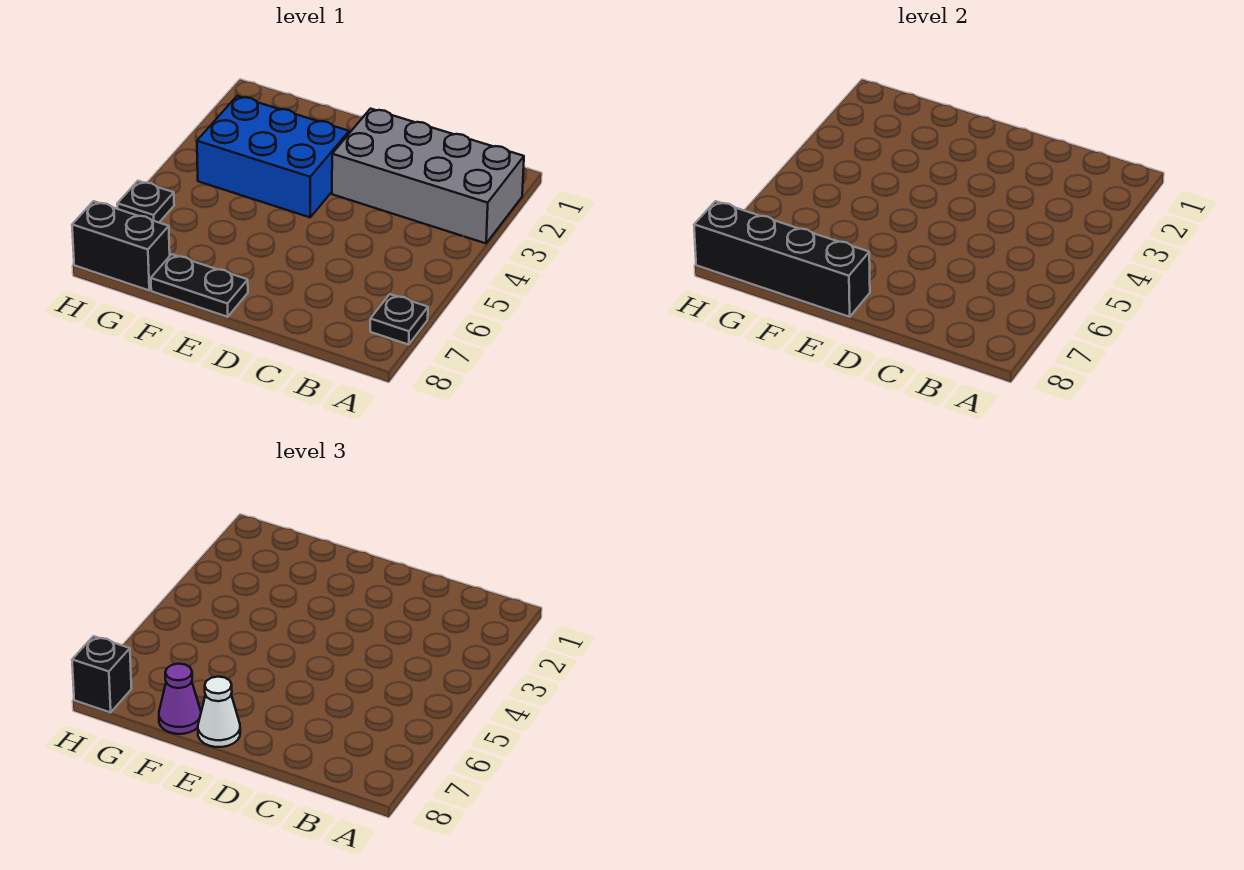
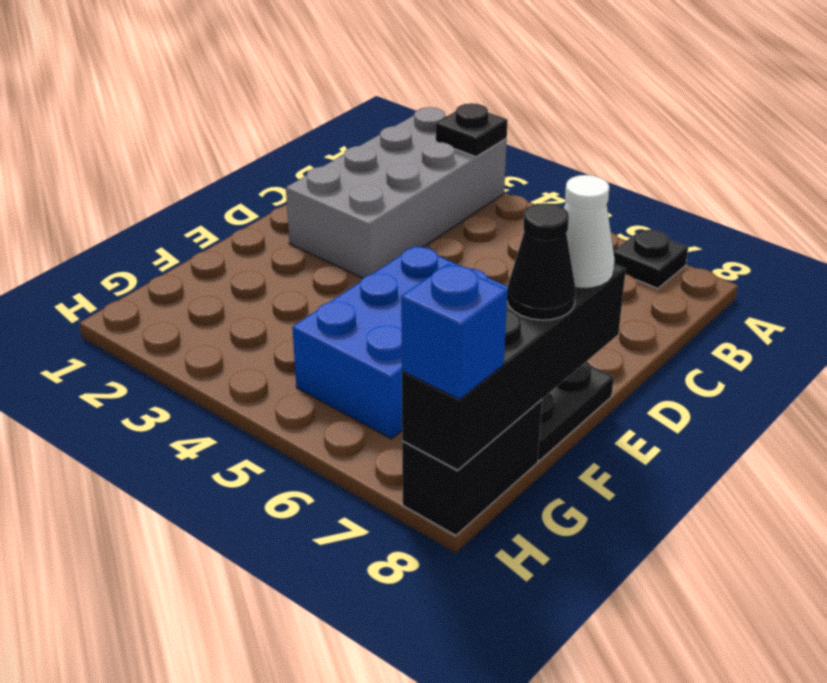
blue 2x3 brick [197,96,349,217] -> blue 2x3 brick moved to [292,246,508,439]
purple 1x1 cone [159,664,201,734] -> black 1x1 cone [507,203,576,320]
black 1x1 plate [117,181,174,222] -> black 1x1 plate moved to [436,103,508,157]
black 1x1 brick [72,636,132,712] -> blue 1x1 brick [401,264,508,399]

